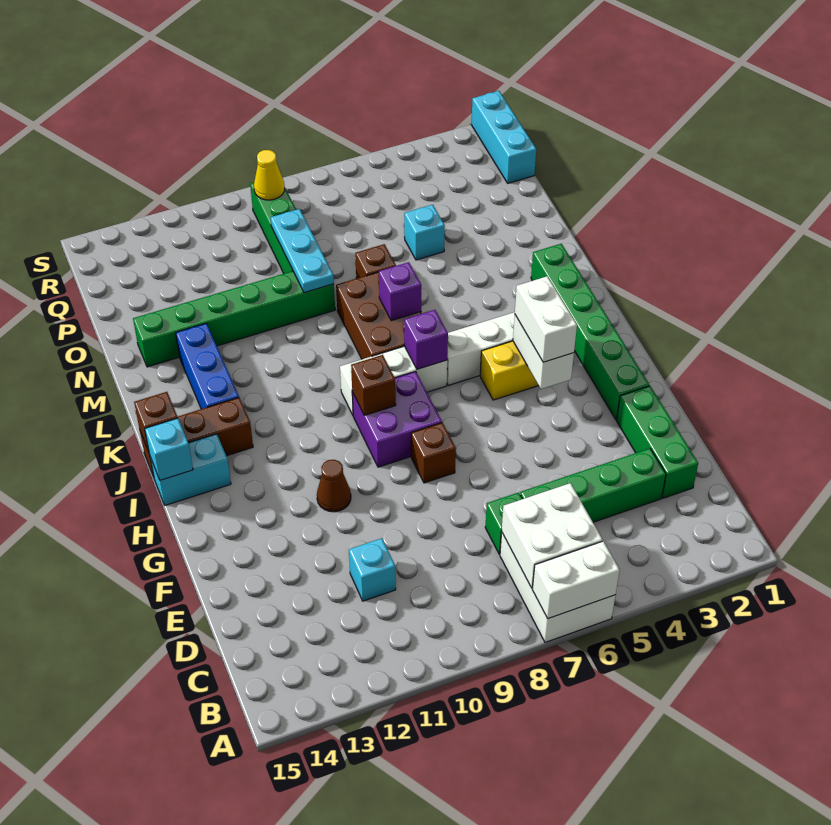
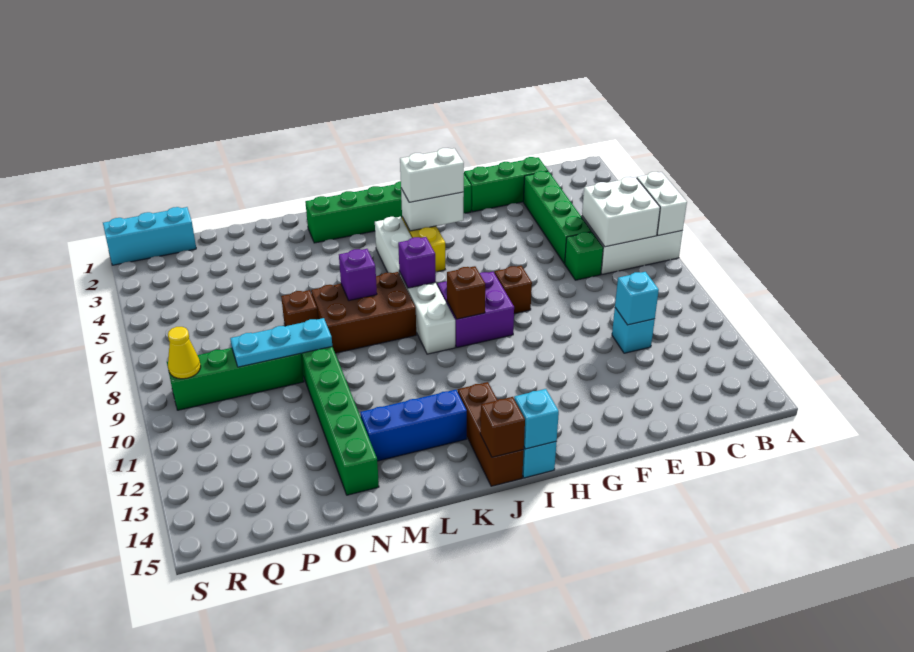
brown 1x1 cone [317,460,351,512] -> none
cyan 1x1 brick [404,205,445,260] -> cyan 1x1 brick moved to [615,272,659,325]

